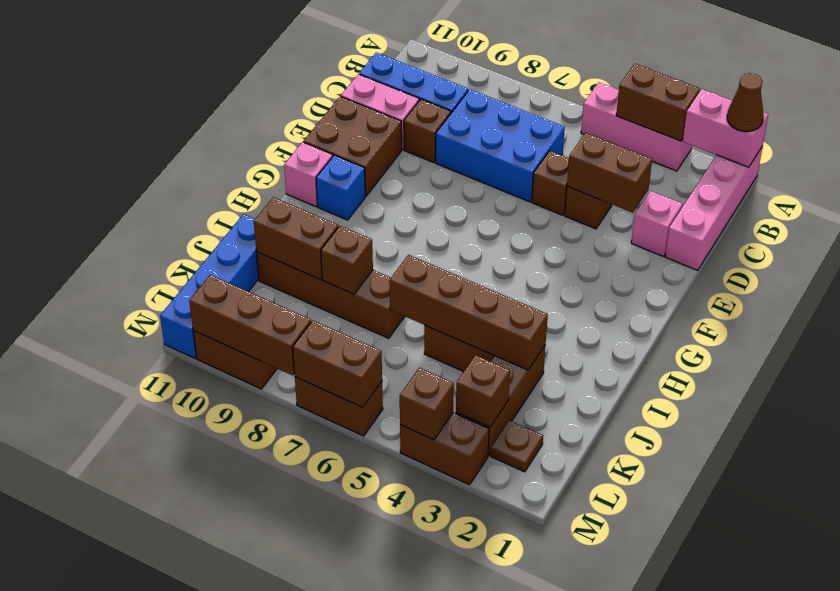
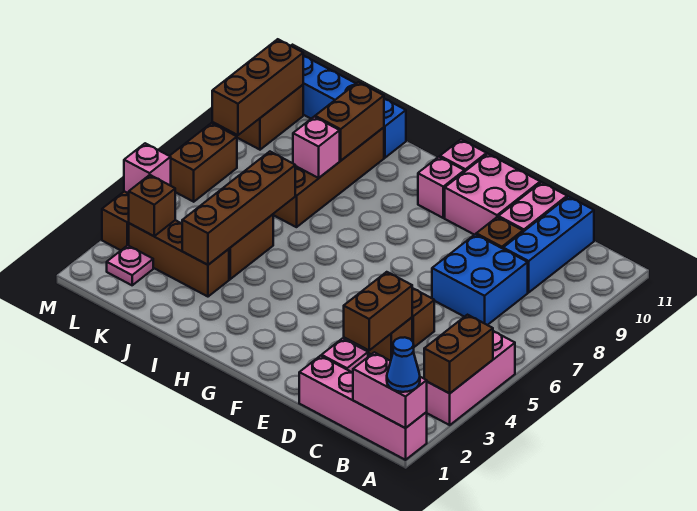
pink 1x2 brick [683,89,768,167] -> pink 1x2 brick turned to [353,352,427,428]
brown 1x1 cone [727,73,764,132] -> blue 1x1 cone [387,337,420,392]
blue 2x3 brick [435,89,565,202] -> blue 2x2 brick [432,234,528,325]
brown 2x2 brick [303,96,402,196] -> pink 2x2 brick [445,154,540,235]
blue 1x1 brick [316,155,365,220] -> pink 1x1 brick [418,157,464,218]
brown 1x1 brick [321,226,373,294] -> pink 1x1 brick [293,117,340,178]
brown 1x1 plate [491,420,543,472] -> pink 1x1 plate [107,245,153,285]
brown 1x1 brick [400,368,454,440] -> pink 1x1 brick [124,143,171,194]
brown 1x2 brick [293,321,382,407] -> none

